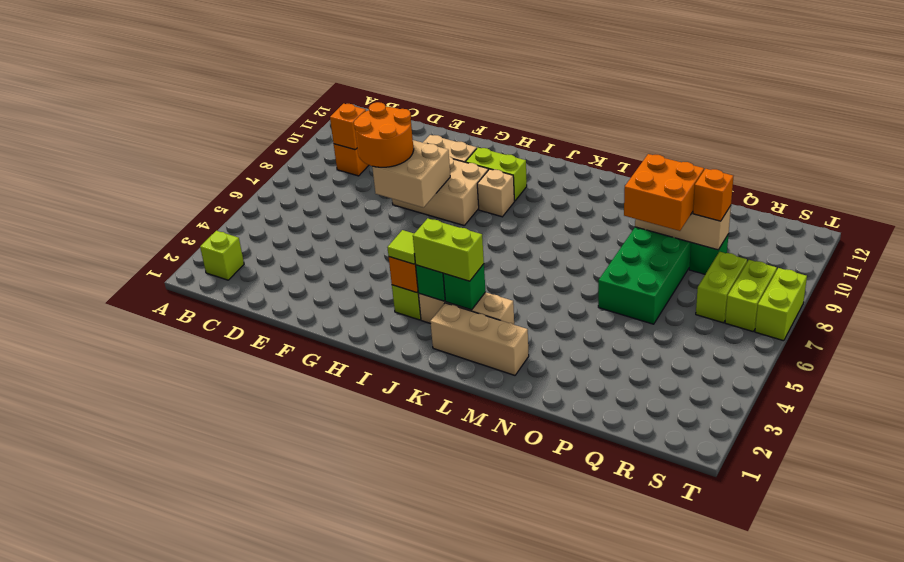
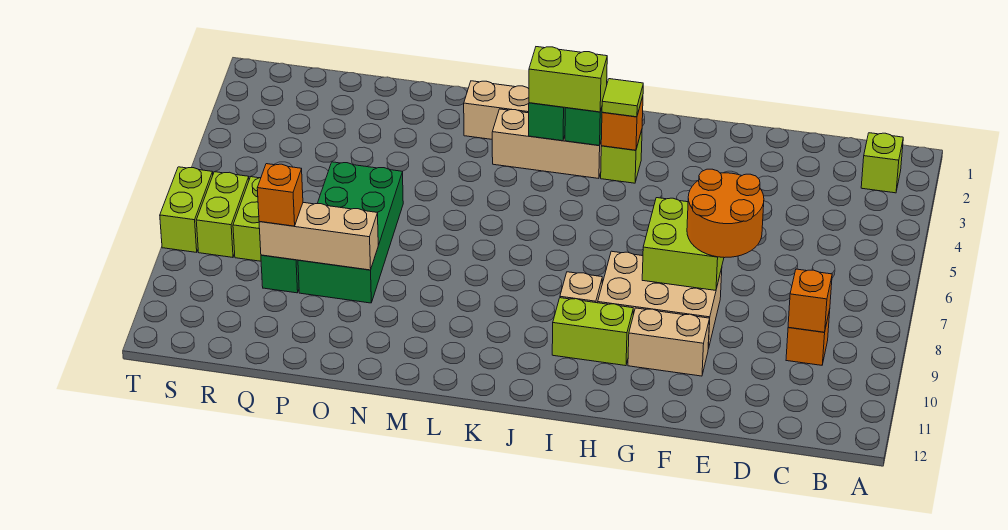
tan 2x2 brick [372,140,450,208] -> lime 2x2 brick [642,198,724,290]
orange 2x2 brick [624,154,704,231] -> none

